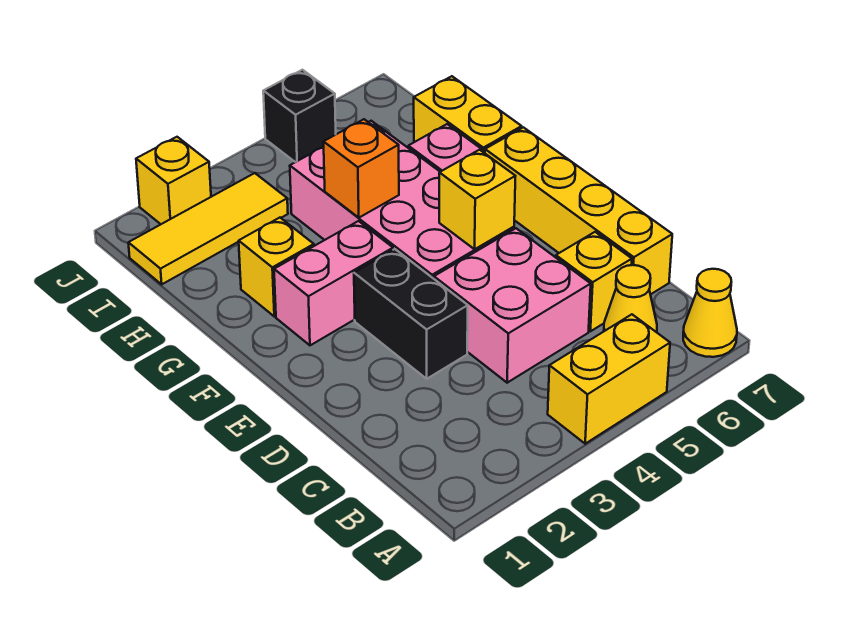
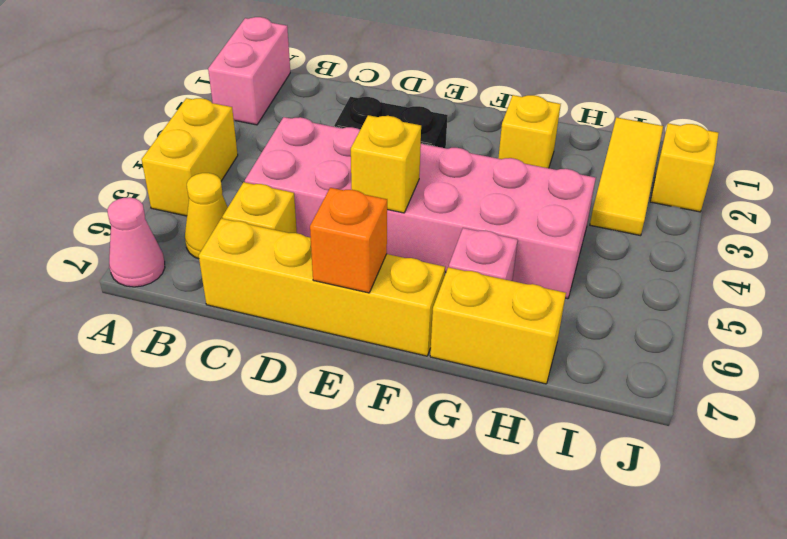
yellow 1x1 cone [683,269,737,357] -> pink 1x1 cone [107,197,165,287]
pink 1x2 brick [274,221,393,345] -> pink 1x2 brick moved to [208,17,290,125]
orange 1x1 brick [324,119,399,218] -> orange 1x1 brick moved to [310,188,387,293]
black 1x1 brick [263,70,336,162] -> none

